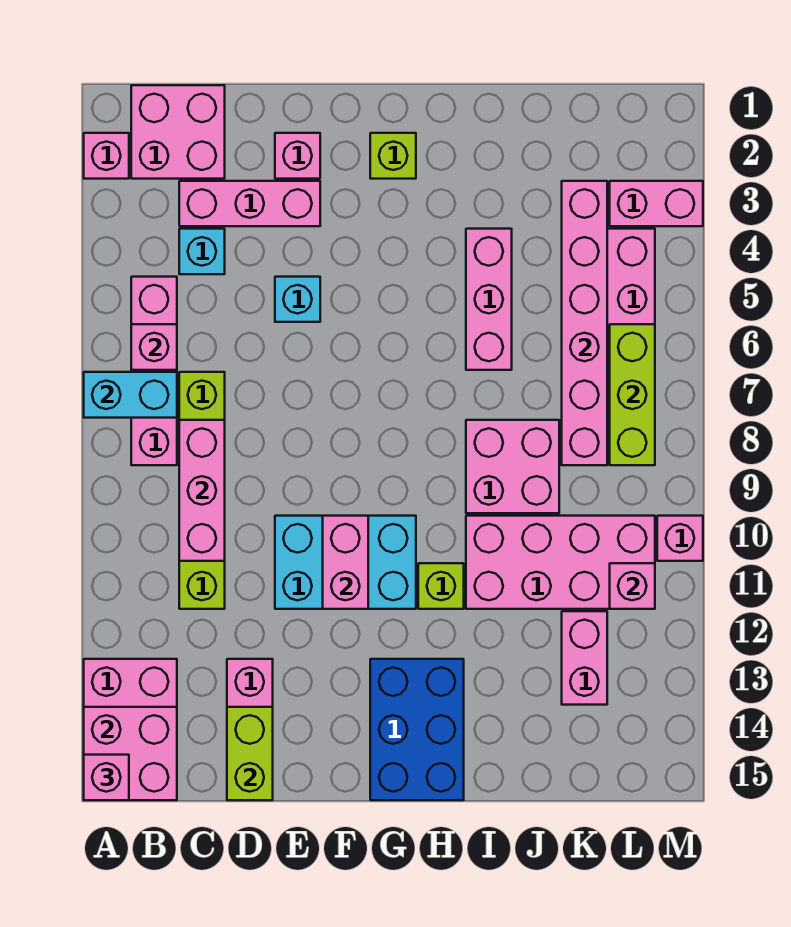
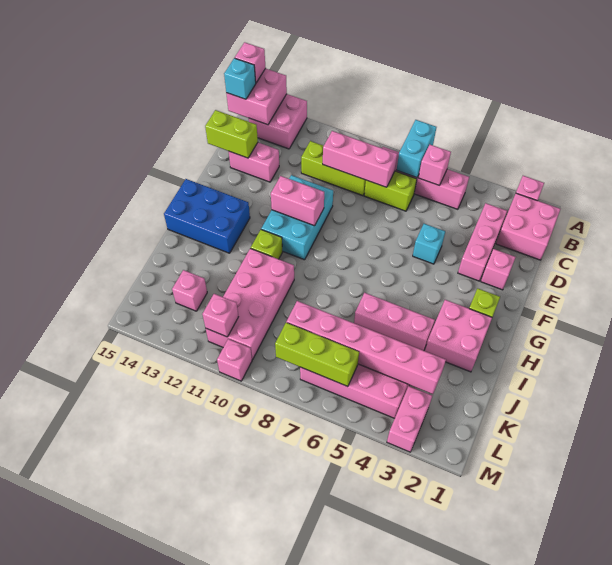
cyan 1x1 brick [179,229,225,274] -> cyan 1x1 brick moved to [224,58,256,99]
pink 2x2 brick [466,420,559,513] -> pink 2x2 brick moved to [425,300,492,372]
pink 1x2 brick [562,611,607,705] -> pink 1x1 brick [172,270,207,311]

